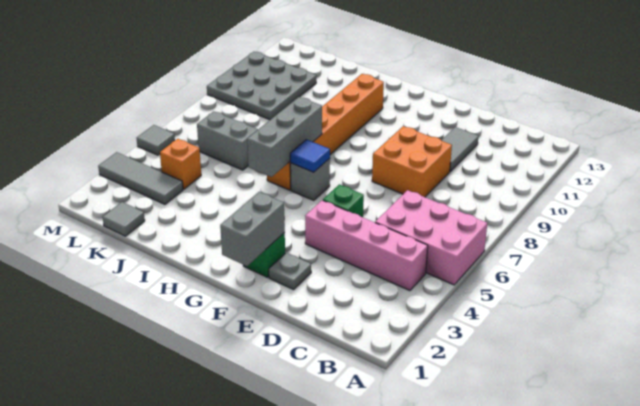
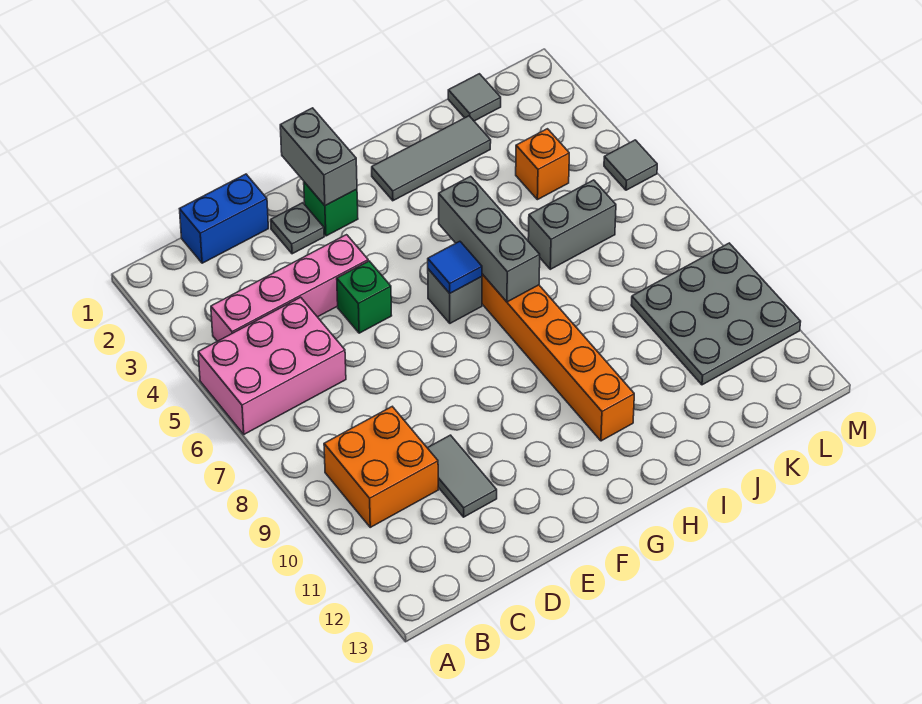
none -> blue 1x2 brick [180,174,268,263]
orange 2x2 brick [372,126,452,197] -> orange 2x2 brick moved to [324,407,438,527]
grey 1x3 tile [98,152,183,204] -> grey 1x3 tile moved to [372,116,491,201]

